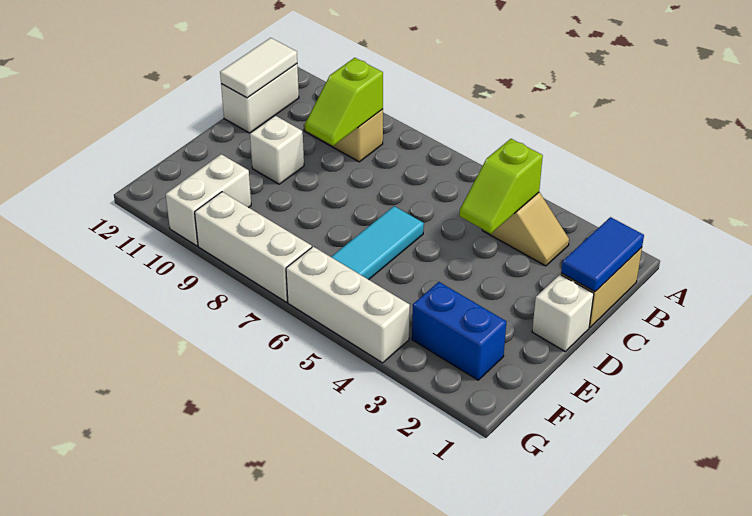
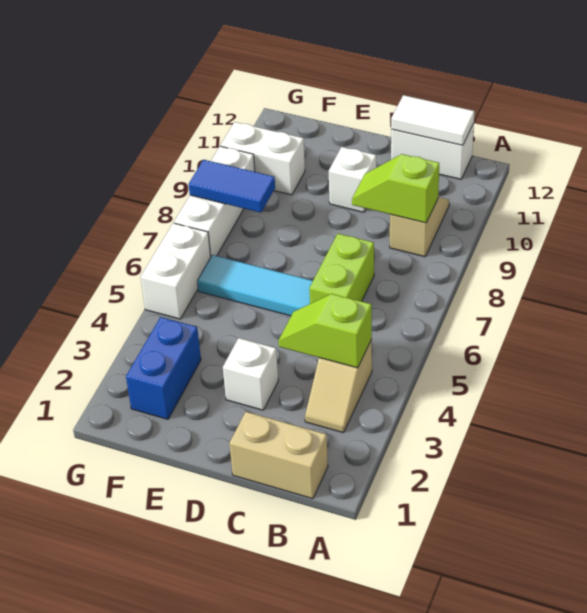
blue 1x2 tile [561,217,644,292] -> blue 1x2 tile moved to [189,160,275,213]
none -> lime 1x2 brick [309,234,374,304]
white 1x1 brick [532,275,594,351] -> white 1x1 brick moved to [223,338,278,410]
white 1x3 brick [286,246,410,363] -> white 1x2 brick [141,223,211,319]

